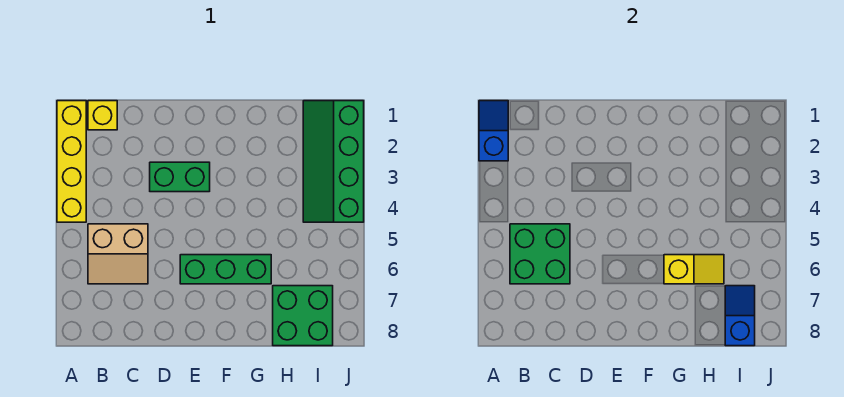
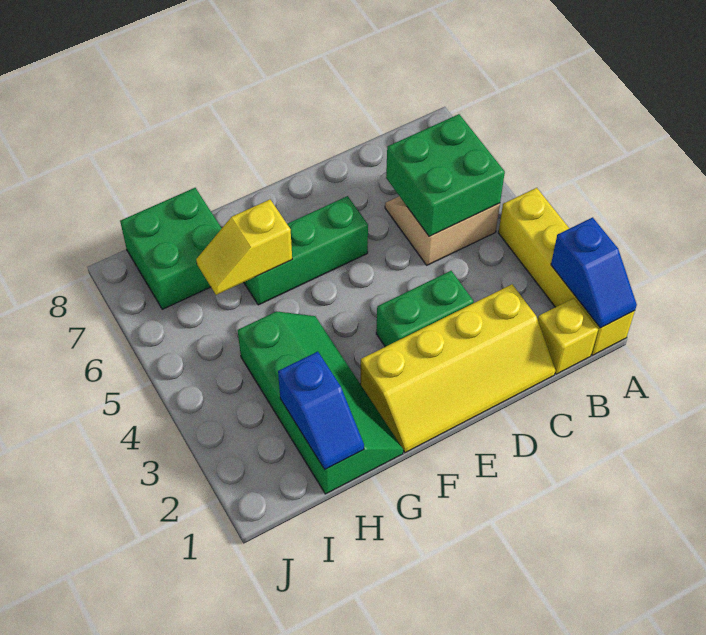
none -> yellow 2x4 slope [360,284,555,453]
green 2x4 slope [303,101,364,222] -> green 2x4 slope moved to [238,312,403,494]
blue 1x2 slope [725,286,755,346] -> blue 1x2 slope moved to [278,352,364,469]

